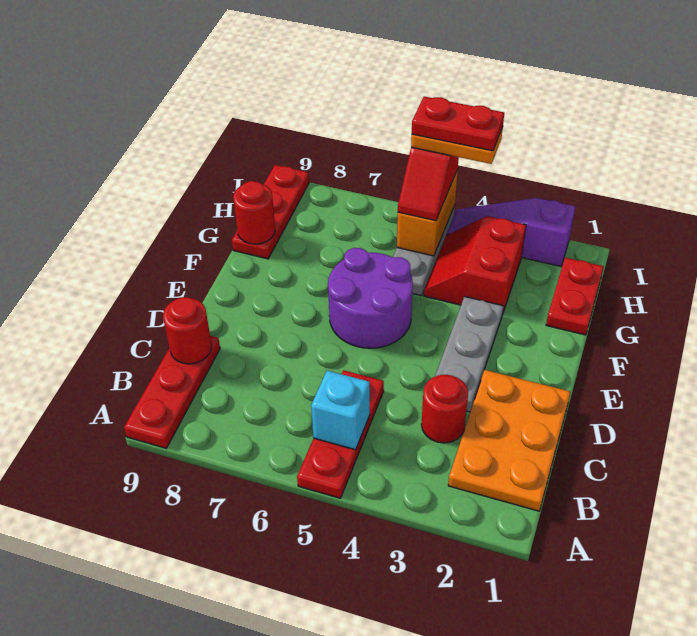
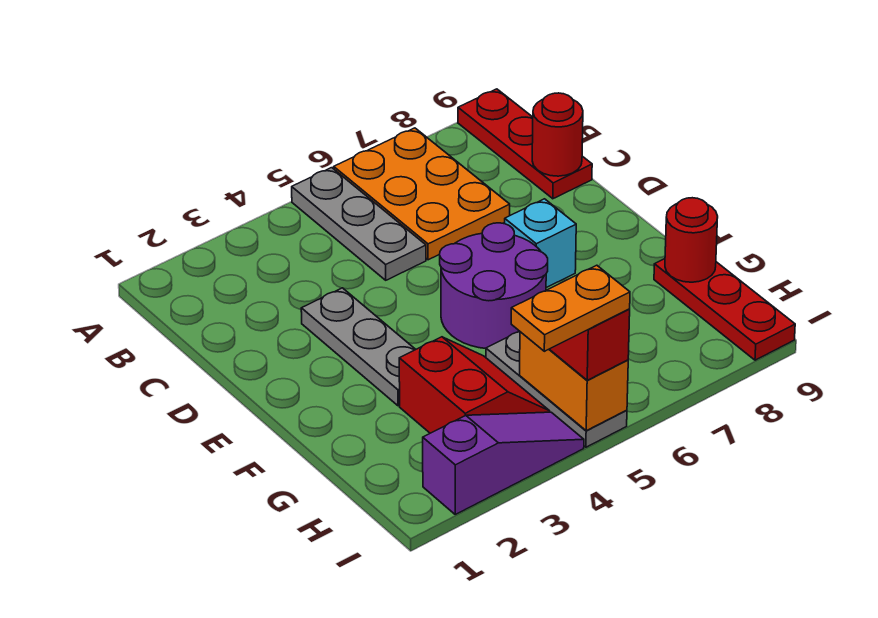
red 1x3 plate [297,370,384,498] -> grey 1x3 plate [292,168,426,280]
orange 2x3 plate [448,370,570,511] -> orange 2x3 plate moved to [334,128,510,260]
cyan 1x1 brick [311,371,370,450] -> cyan 1x1 brick moved to [505,199,576,288]
red 1x1 round brick [421,374,468,443] -> none
red 1x2 plate [546,258,604,335] -> none
red 1x2 plate [412,97,504,151] -> none

